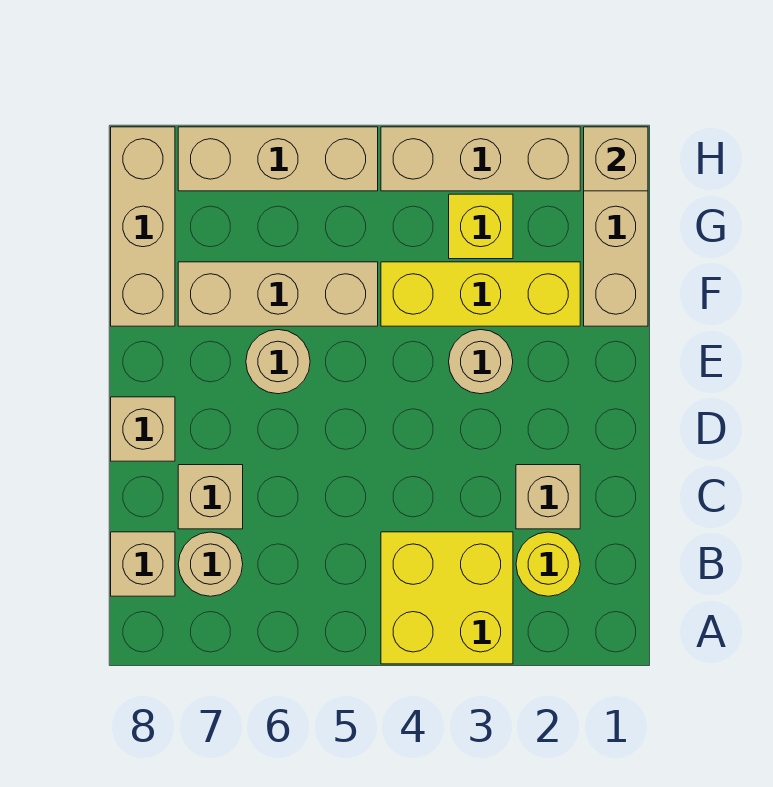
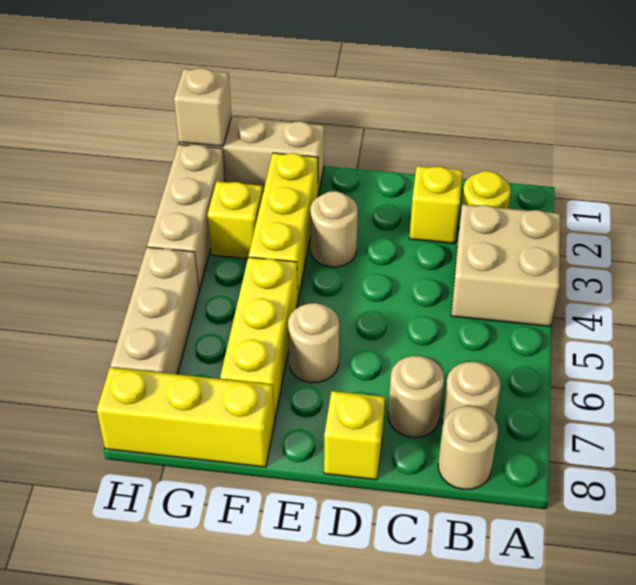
yellow 2x2 brick [381,532,513,664] -> tan 2x2 brick [451,204,560,326]
tan 1x1 brick [111,532,175,596] -> tan 1x1 round brick [438,406,498,490]
tan 1x1 brick [516,465,580,529] -> yellow 1x1 brick [409,166,463,244]
tan 1x1 brick [178,465,243,529] -> tan 1x1 round brick [388,356,444,437]
tan 1x1 brick [111,397,175,461] -> yellow 1x1 brick [324,391,385,480]
tan 1x3 brick [178,262,378,326] -> yellow 1x3 brick [220,257,298,422]
tan 1x3 brick [111,127,175,326] -> yellow 1x3 brick [97,367,274,467]

